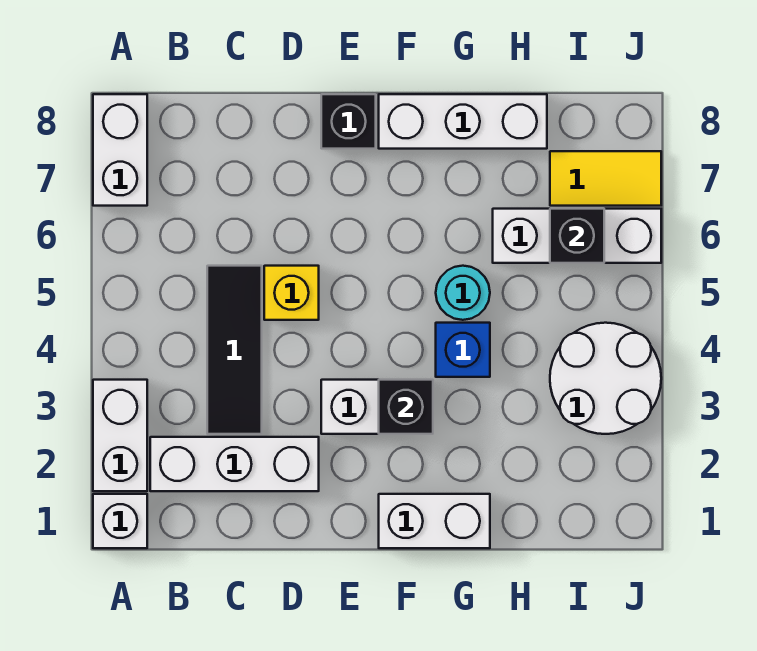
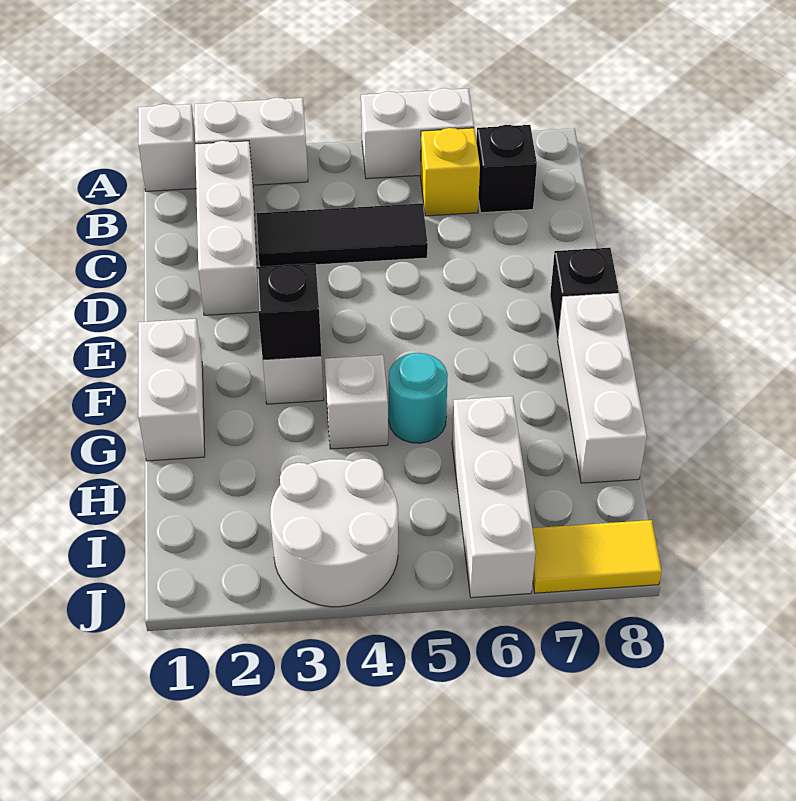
white 1x2 brick [93,94,147,206] -> white 1x2 brick moved to [361,88,474,179]
yellow 1x1 brick [264,266,319,320] -> yellow 1x1 brick moved to [420,128,480,216]
blue 1x1 brick [436,323,490,377] -> white 1x1 brick [325,355,388,449]
black 1x1 brick [550,209,604,263] -> black 1x1 brick moved to [477,125,537,213]
yellow 1x2 tile [550,151,661,206] -> yellow 1x2 tile turned to [532,520,662,593]

